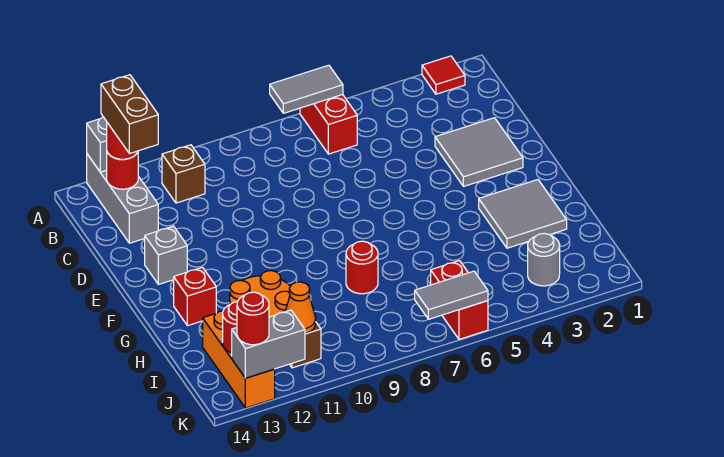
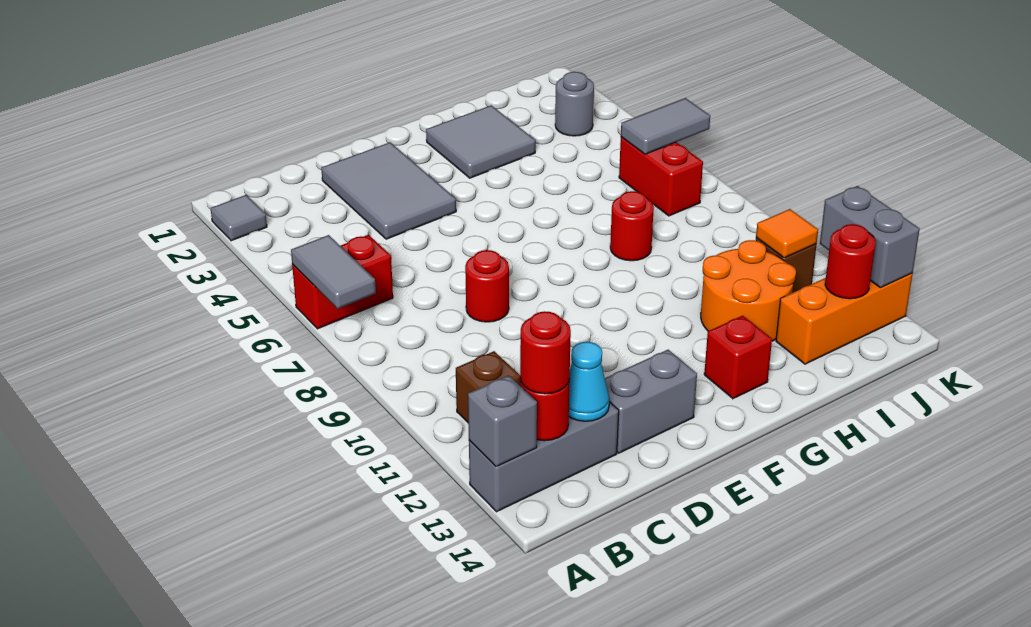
red 1x1 tile [422,56,465,94] -> grey 1x1 tile [211,195,267,241]
brown 1x2 brick [101,75,158,154] -> none
none -> cyan 1x1 cone [569,342,609,421]
grey 2x2 tile [435,118,523,186] -> grey 2x3 tile [321,142,456,239]
grey 1x1 brick [145,226,187,284] -> grey 1x2 brick [605,350,697,453]
red 1x2 brick [431,261,488,339] -> red 1x2 brick turned to [619,137,703,216]
orange 1x1 cone [285,282,316,334] -> orange 1x1 tile [756,209,818,258]
grey 1x2 tile [415,271,488,319] -> grey 1x2 tile turned to [621,98,710,154]
red 1x1 round brick [237,292,269,345] -> red 1x1 round brick moved to [465,250,509,322]

